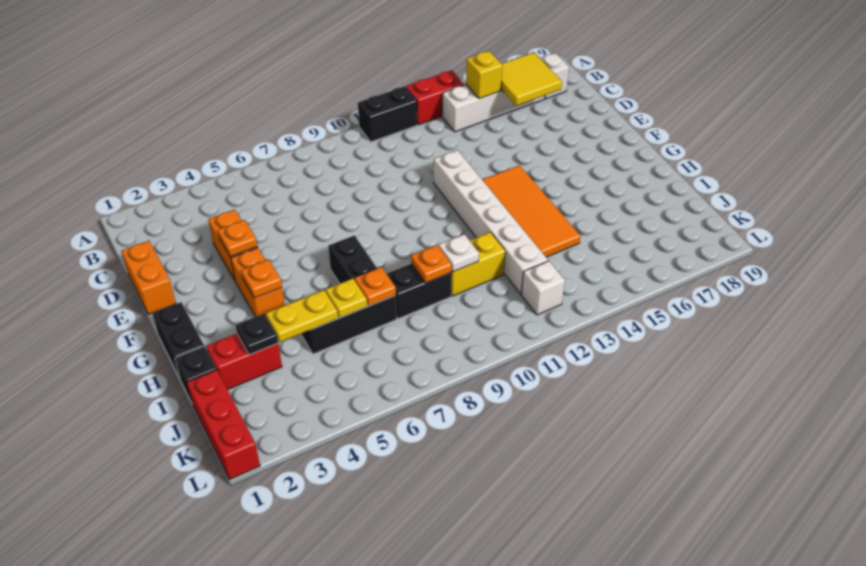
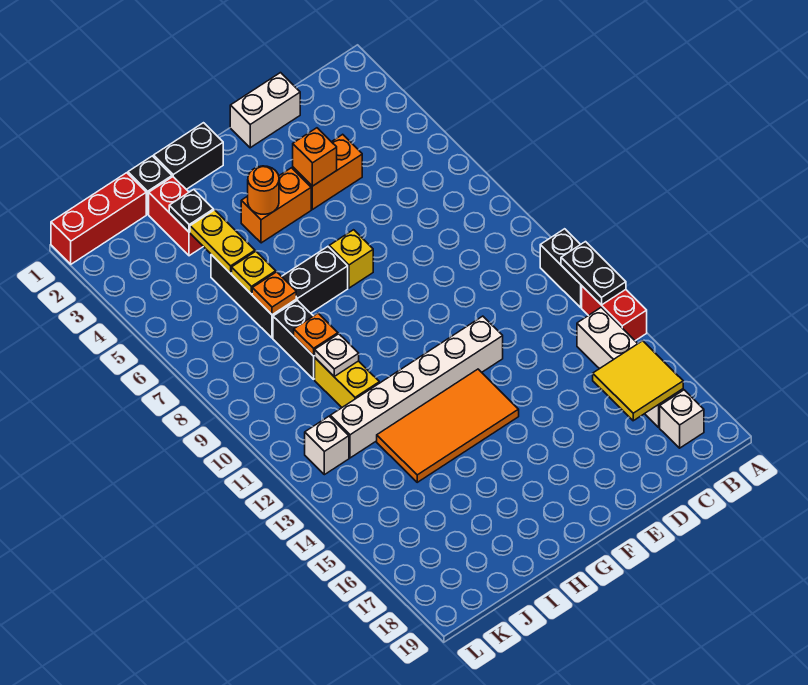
none -> black 1x2 plate [561,242,626,305]
yellow 1x1 brick [466,51,502,99] -> yellow 1x1 brick moved to [329,230,373,288]
orange 1x2 brick [121,241,176,315] -> white 1x2 brick [230,73,300,148]
orange 1x1 plate [218,220,257,257] -> orange 1x1 brick [293,128,337,186]
orange 1x1 plate [241,260,282,298] -> orange 1x1 round brick [248,166,279,214]

